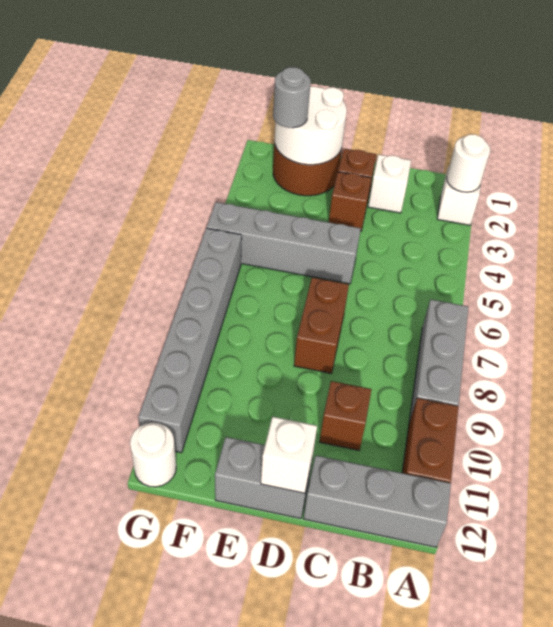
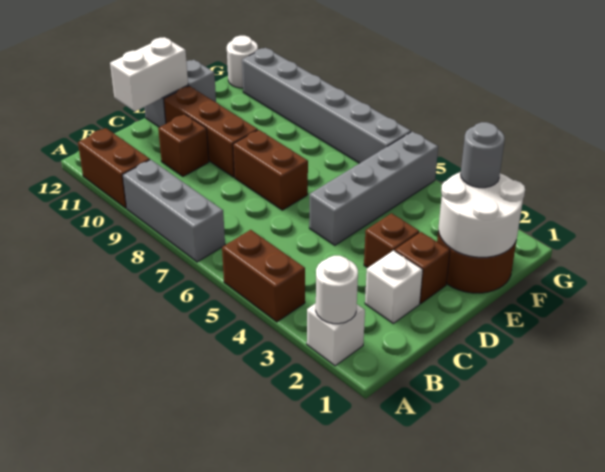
none -> brown 1x2 brick [222,230,305,322]
grey 1x3 brick [304,455,451,547] -> none
none -> brown 1x3 brick [164,86,258,177]
white 1x1 brick [261,417,317,493] -> white 1x2 brick [110,37,188,111]

